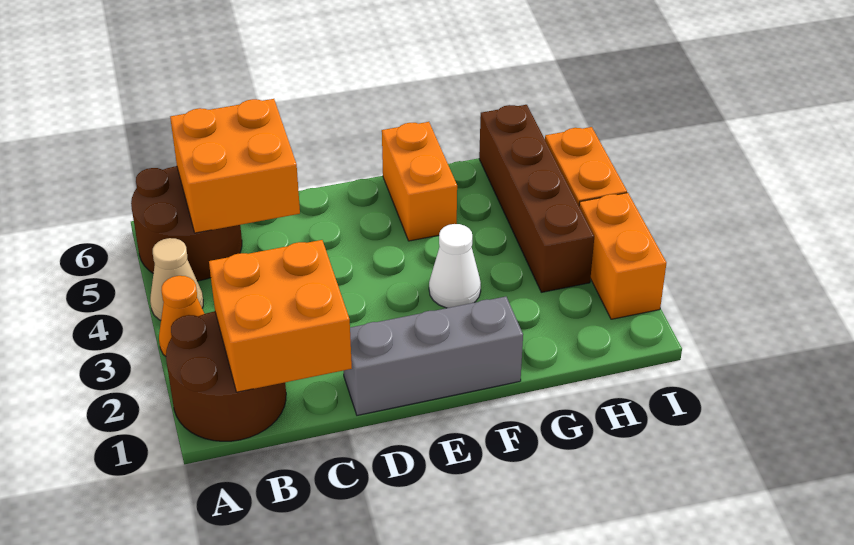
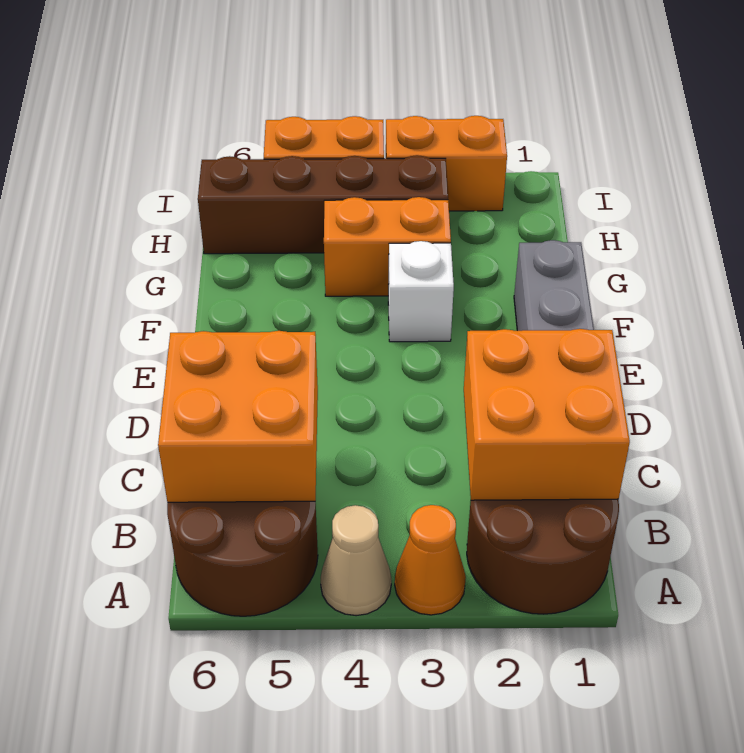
white 1x1 cone [429,224,481,308] -> white 1x1 brick [388,241,454,342]
orange 1x2 brick [382,122,457,241] -> orange 1x2 brick moved to [324,197,451,296]

